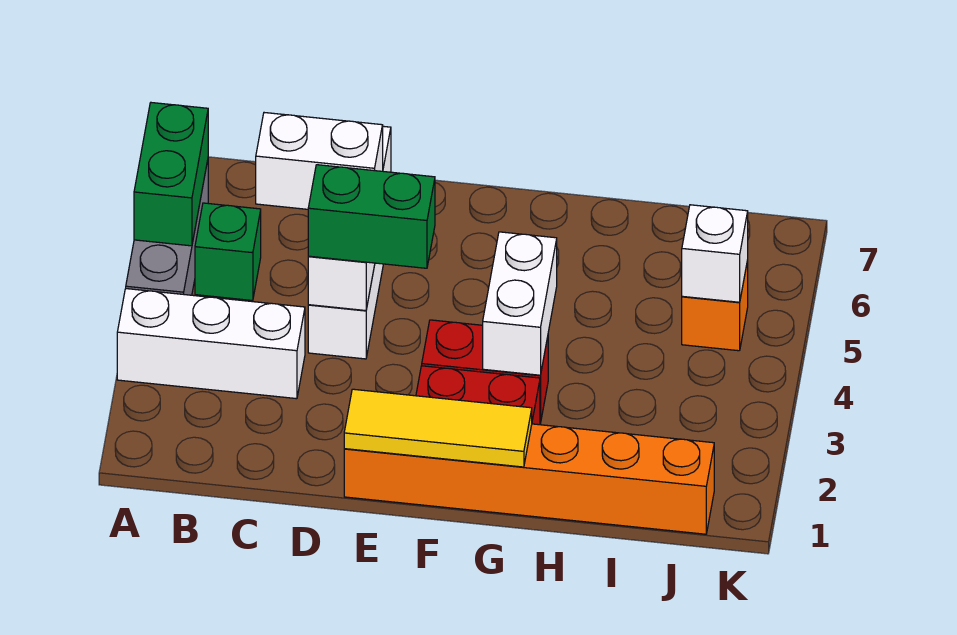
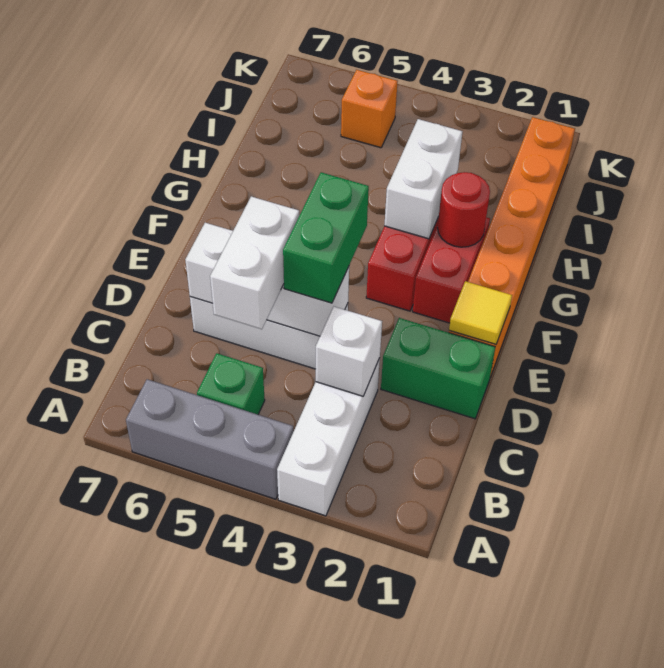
green 1x2 brick [134,103,208,246] -> green 1x2 brick moved to [381,318,495,419]
yellow 1x3 tile [344,389,532,467] -> yellow 1x1 tile [449,281,512,344]
none -> red 1x1 round brick [437,172,490,247]
white 1x2 brick [483,232,557,375] -> white 1x2 brick turned to [384,119,462,239]
white 1x1 brick [682,205,748,302] -> white 1x1 brick moved to [316,307,382,396]

